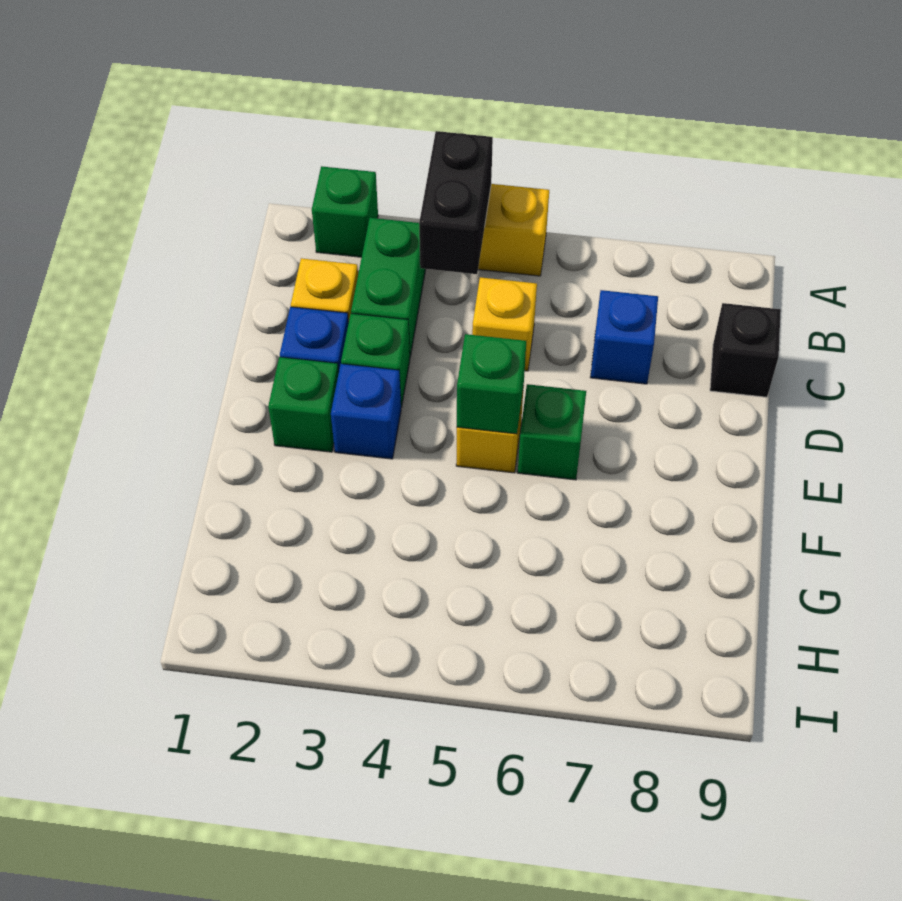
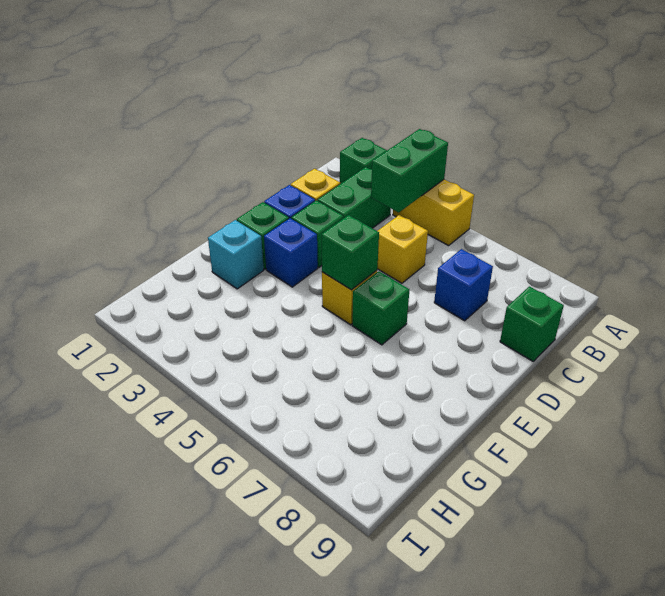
black 1x2 brick [419,131,493,274] -> green 1x2 brick [371,129,448,213]
black 1x1 brick [710,303,781,397] -> green 1x1 brick [500,286,564,361]
none -> cyan 1x1 brick [208,220,264,289]

